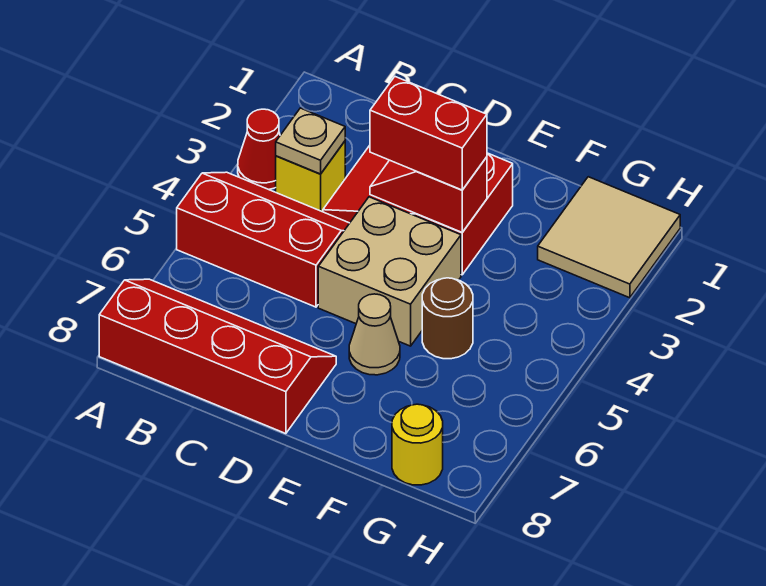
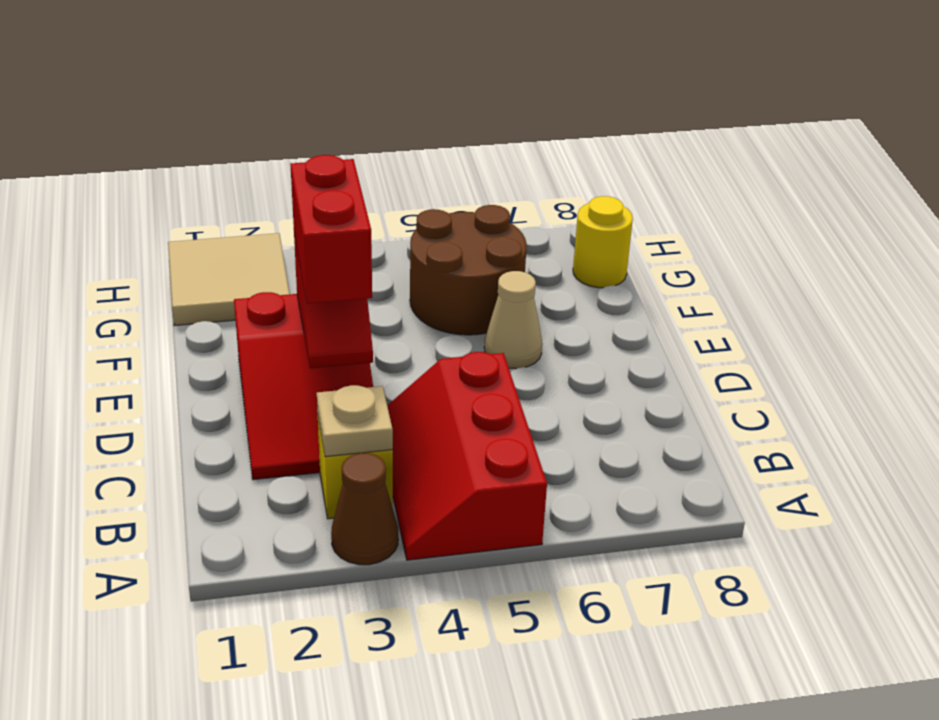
red 1x1 cone [238,109,280,190] -> brown 1x1 cone [331,453,398,565]
red 2x4 slope [99,279,336,434] -> none
tan 2x2 brick [318,197,461,346] -> none
brown 1x1 round brick [422,278,473,359] -> brown 2x2 round brick [410,205,527,335]

